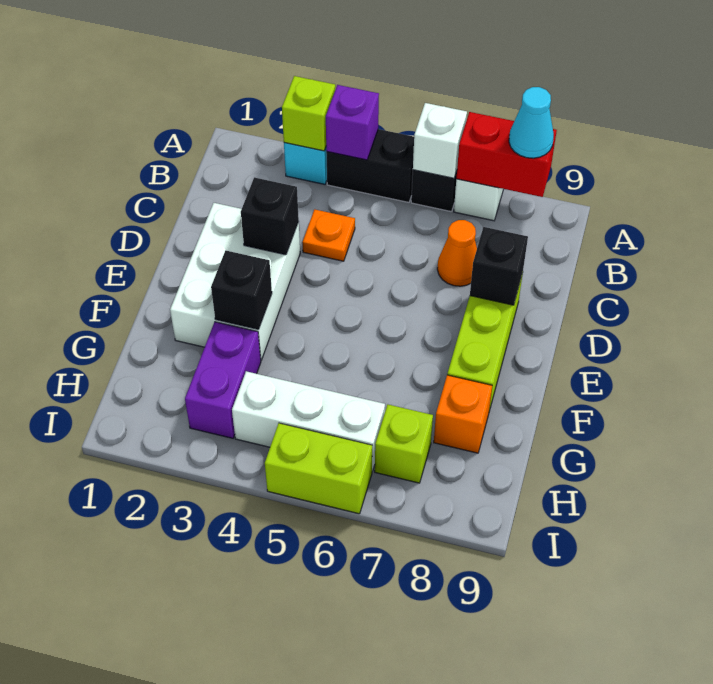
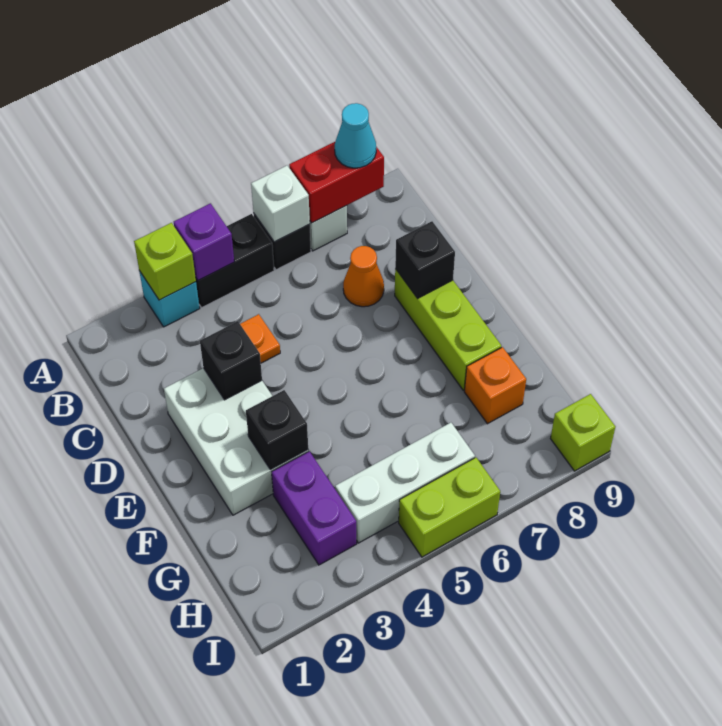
lime 1x1 brick [375,405,433,483] -> lime 1x1 brick moved to [551,394,615,471]

